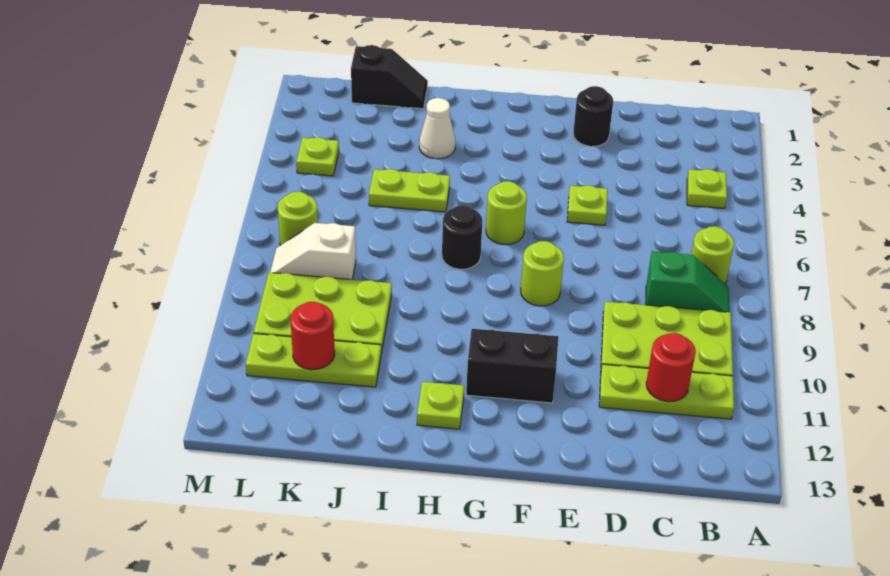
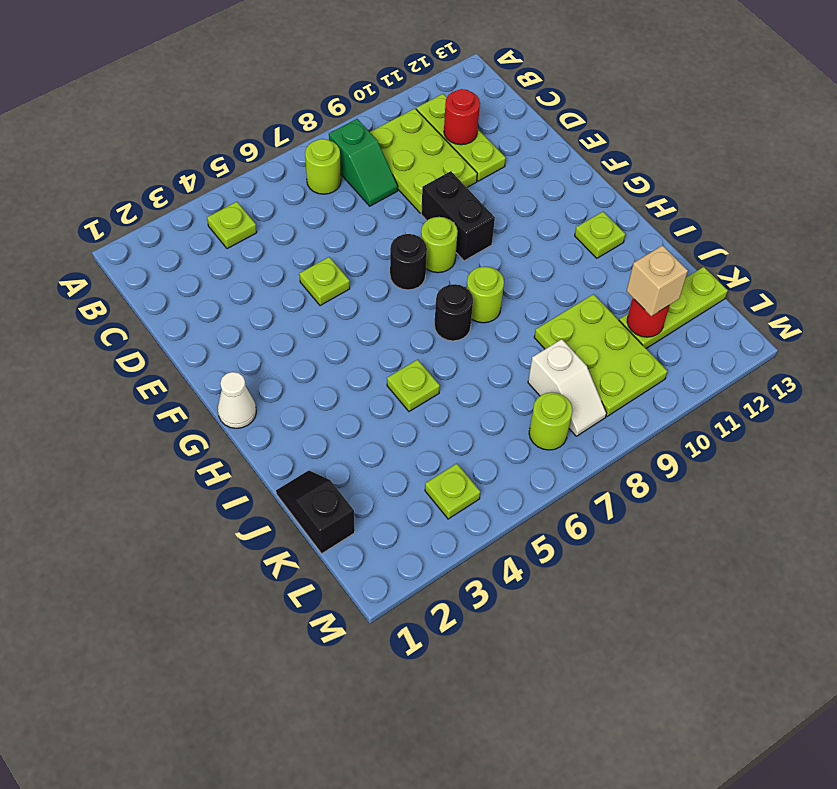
green 1x2 slope [646,251,730,312] -> green 1x2 slope turned to [329,119,398,206]
black 1x1 round brick [573,86,613,146] -> black 1x1 round brick moved to [390,234,427,290]
black 1x2 brick [466,329,558,403] -> black 1x2 brick moved to [421,171,495,261]
lime 1x1 round brick [486,181,527,244] -> lime 1x1 round brick moved to [467,266,504,323]
white 1x1 cone [419,98,456,159] -> white 1x1 cone moved to [218,372,256,428]
lime 1x2 plate [369,169,450,212] -> lime 1x1 plate [387,360,440,412]
lime 1x3 plate [246,333,381,387] -> lime 1x3 plate turned to [619,267,728,348]
none -> tan 1x1 brick [627,245,688,316]

